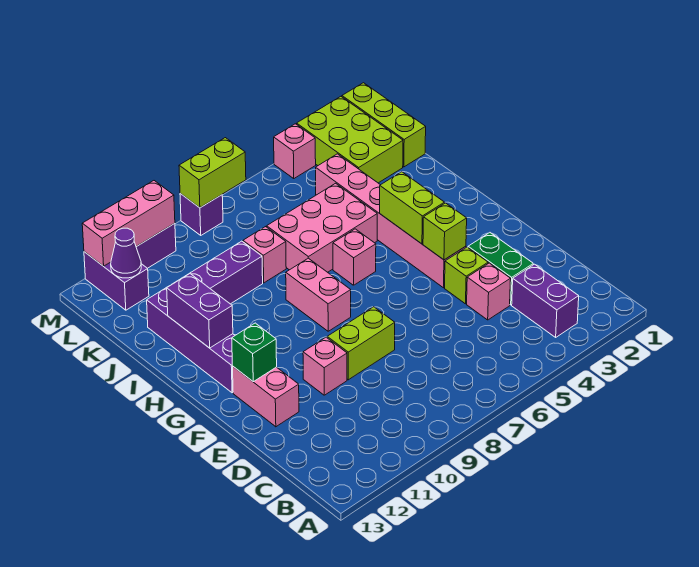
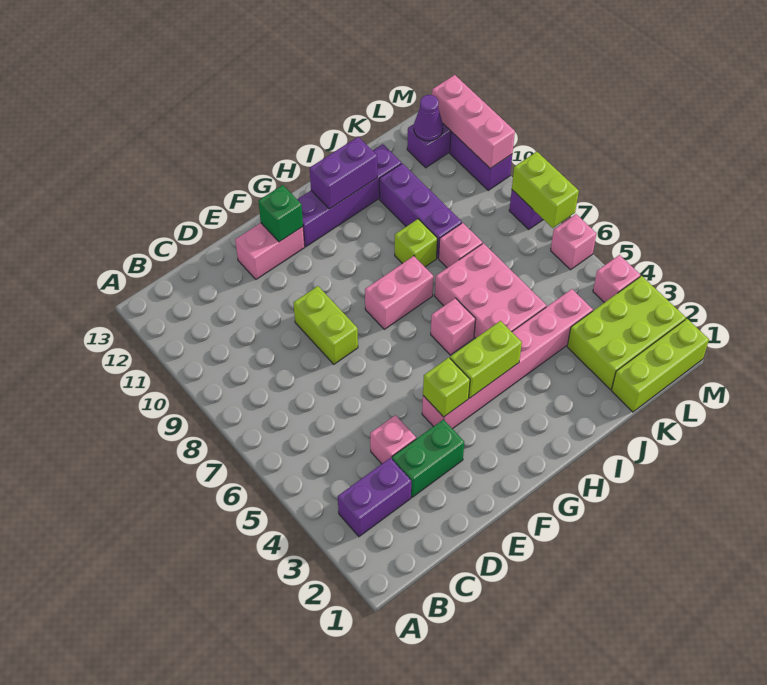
lime 1x1 brick [445,247,488,304] -> lime 1x1 brick moved to [395,219,437,267]
pink 1x1 brick [303,337,347,395] -> pink 1x1 brick moved to [551,214,596,270]

